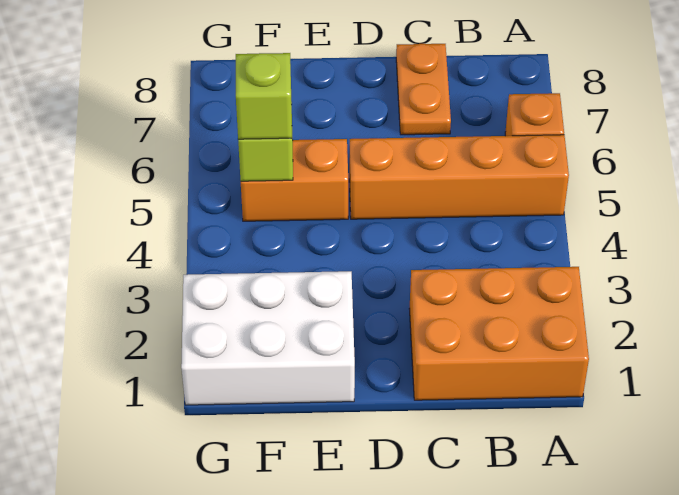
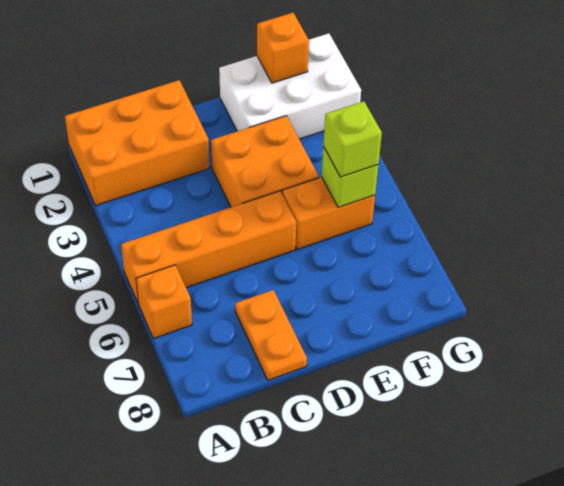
none -> orange 2x2 brick [211,116,319,207]
none -> orange 1x1 brick [257,13,309,83]

